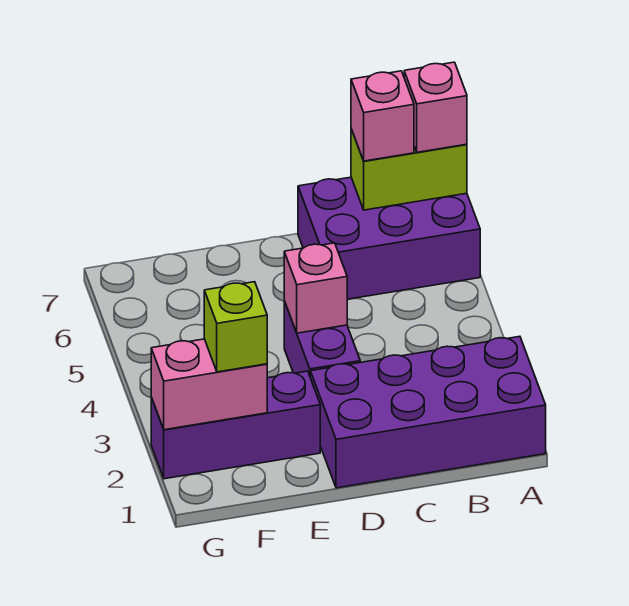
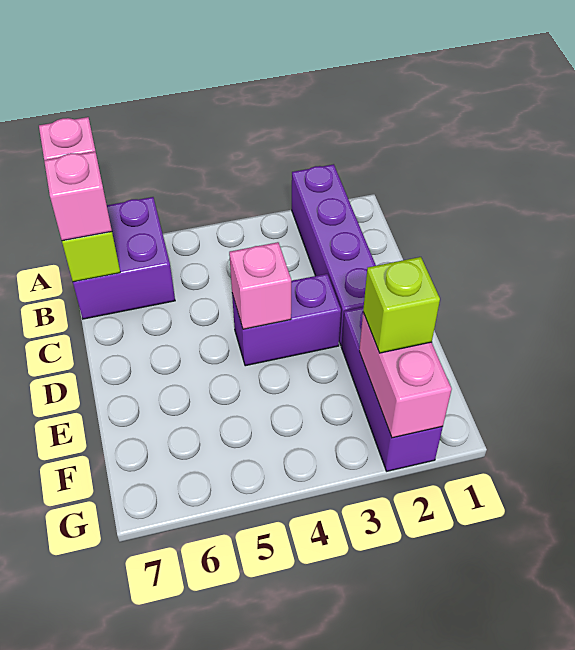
purple 2x4 brick [310,336,546,488] -> purple 1x4 brick [292,164,376,346]
purple 2x3 brick [298,177,480,299] -> purple 2x2 brick [73,197,175,319]

